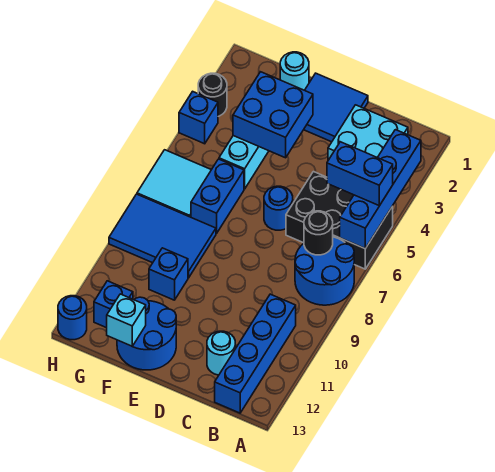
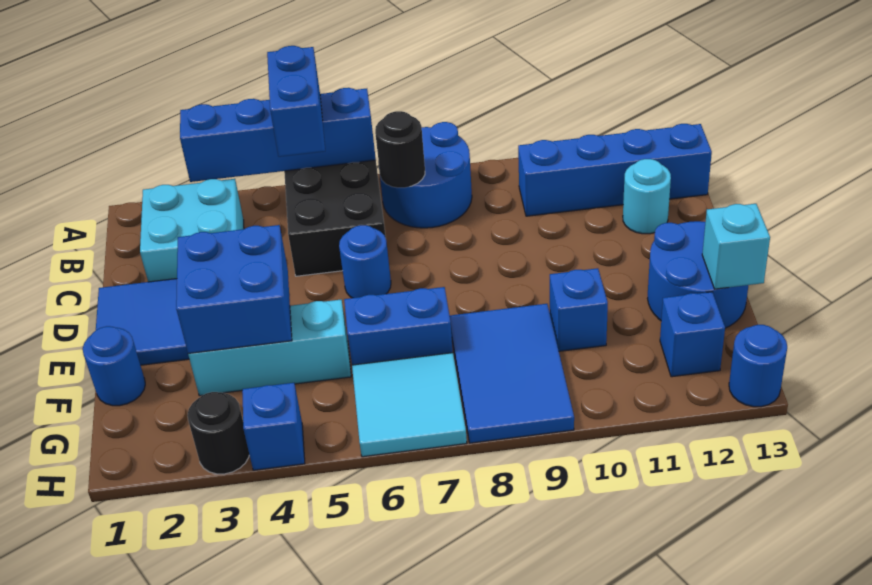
cyan 1x1 round brick [280,52,309,90] -> blue 1x1 round brick [83,326,145,406]

